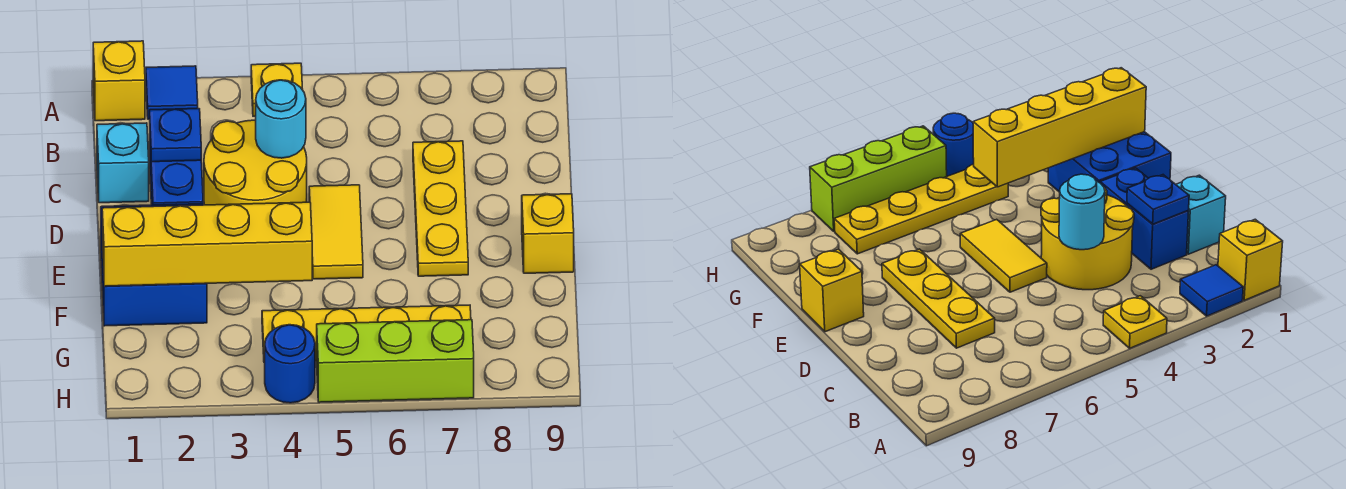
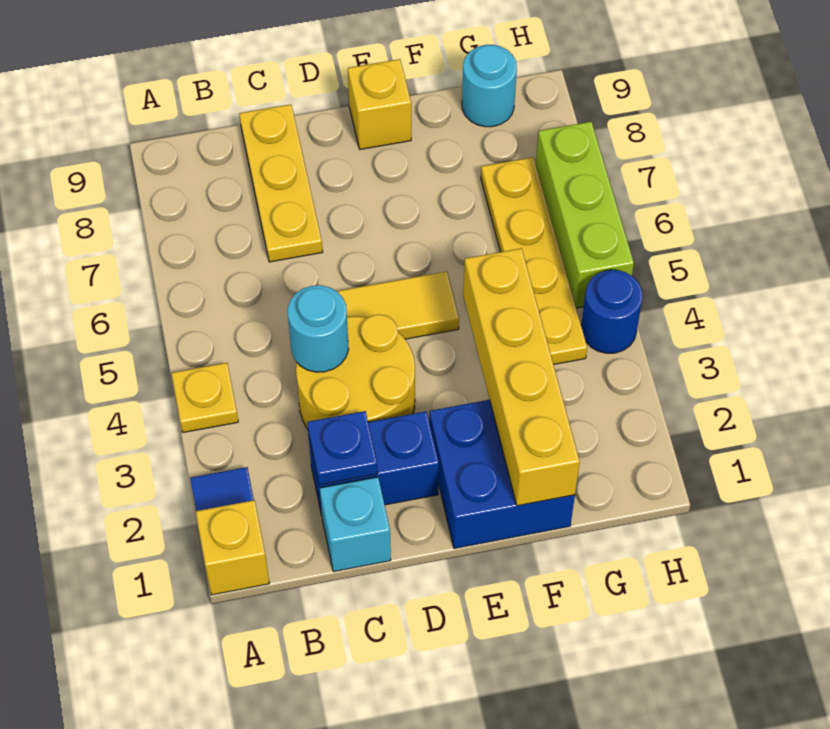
yellow 1x3 plate [413,141,468,276] -> yellow 1x3 plate turned to [239,104,323,262]
none -> cyan 1x1 round brick [462,45,517,127]

